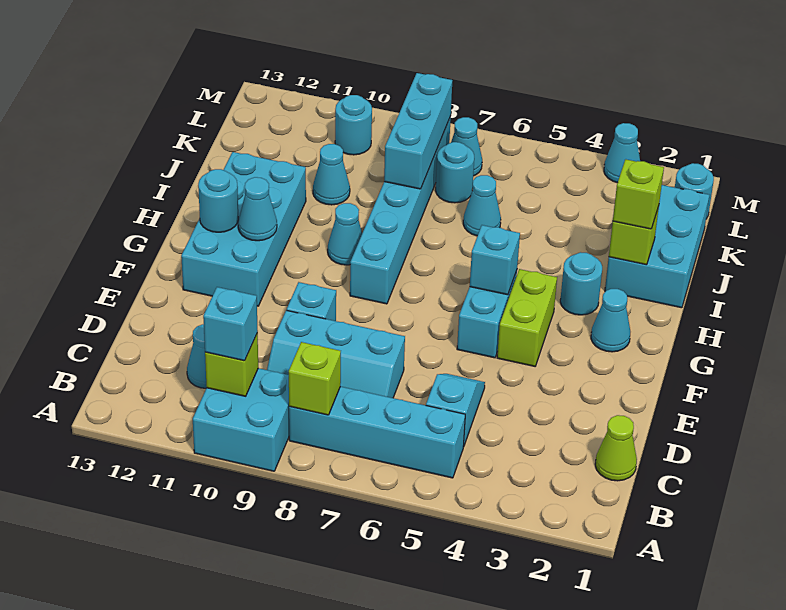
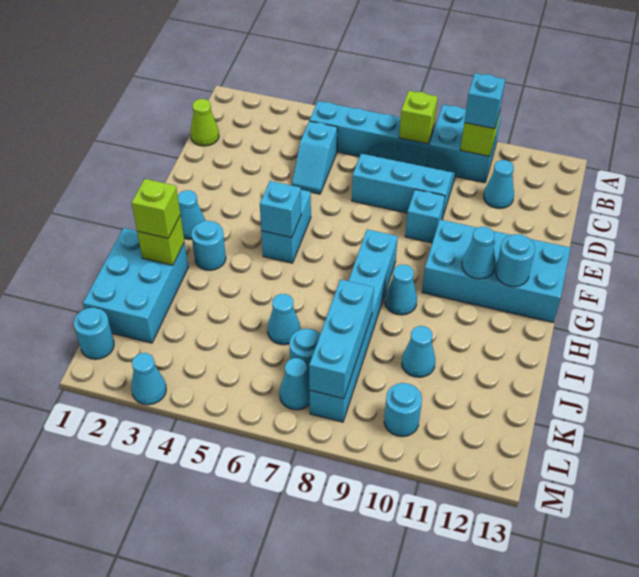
lime 1x2 brick [497,269,557,366] -> none
cyan 2x4 brick [181,152,306,306] -> cyan 2x4 brick turned to [422,220,571,323]

